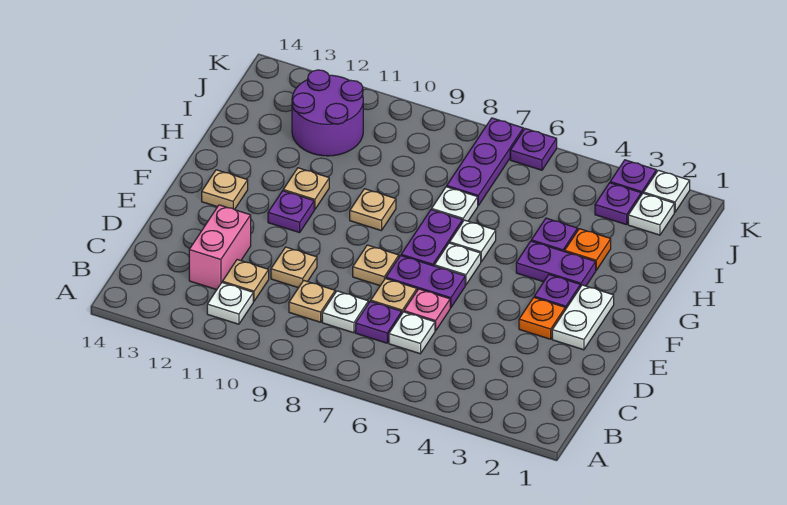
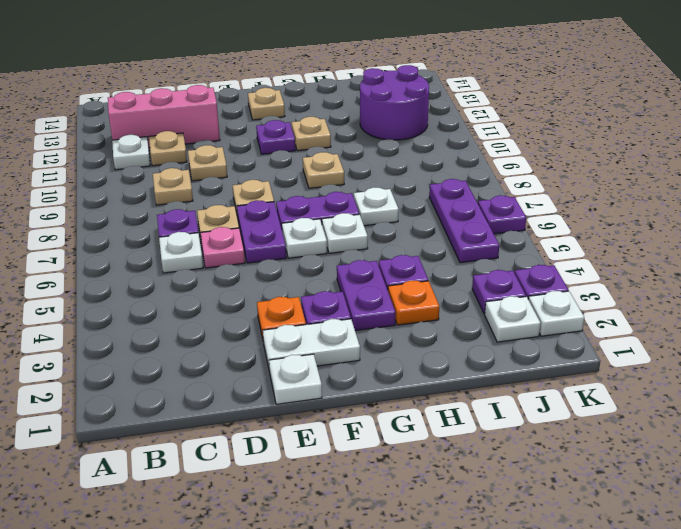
white 1x1 plate [322,291,368,333] -> white 1x1 plate moved to [269,354,322,404]
pink 1x2 brick [189,205,251,290] -> pink 1x3 brick [108,85,220,148]
purple 1x3 plate [447,118,523,205] -> purple 1x3 plate turned to [429,179,499,263]

